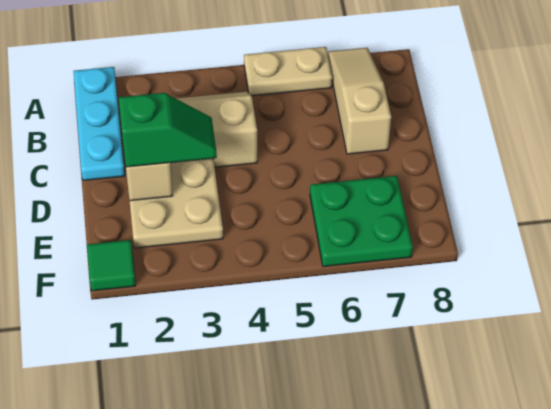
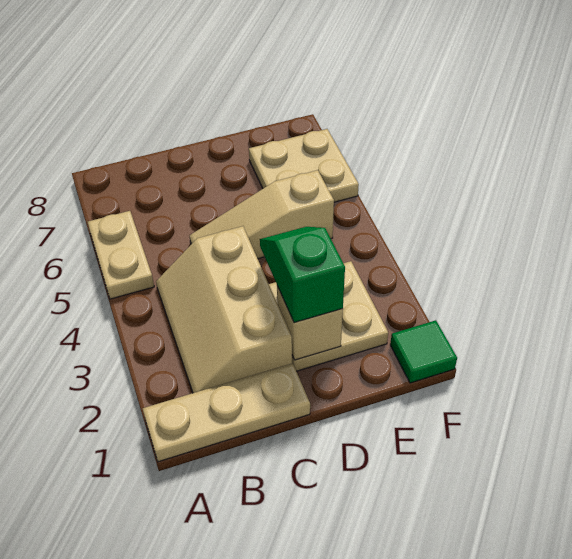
cyan 1x3 plate [74,67,125,180] -> tan 1x3 plate [143,363,310,462]
tan 1x3 slope [328,48,391,154] -> tan 1x3 slope moved to [190,170,334,259]
green 2x2 plate [310,176,413,267] -> tan 2x2 plate [249,129,359,202]

